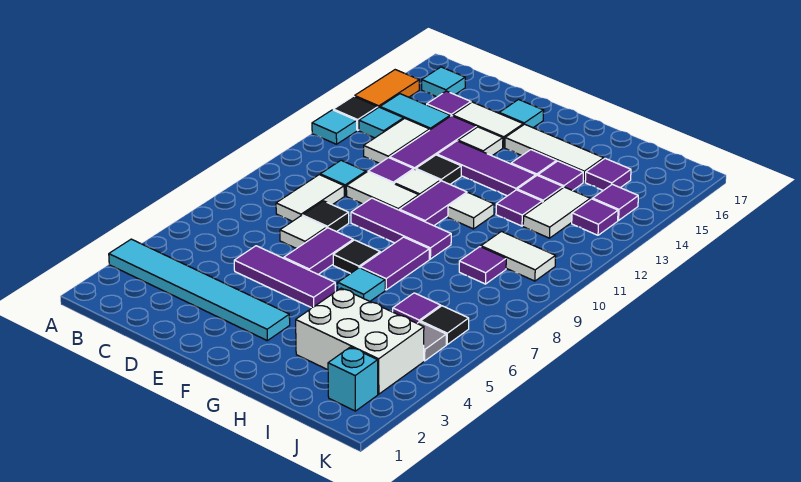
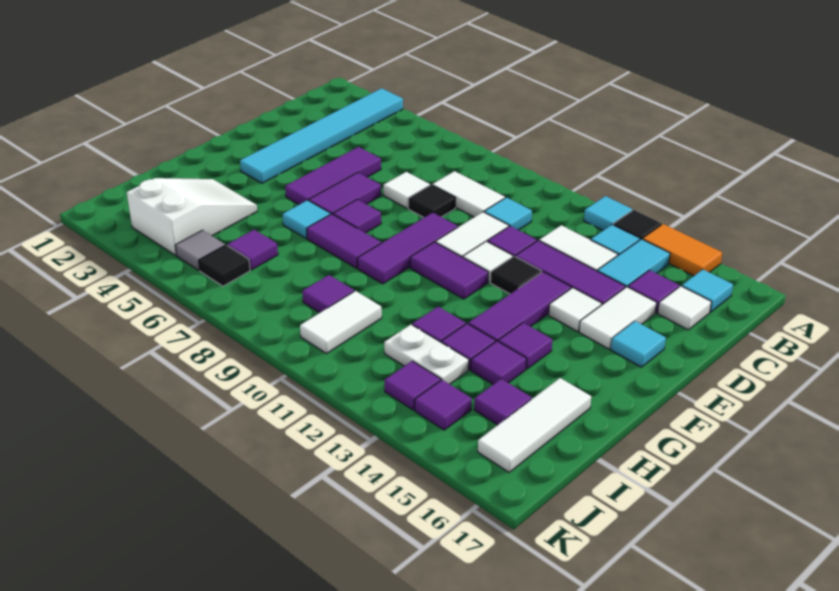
purple 1x2 tile [284,228,353,274] -> purple 1x2 tile turned to [309,173,381,214]
black 1x1 tile [333,240,380,274] -> purple 1x1 tile [333,199,381,233]
white 1x3 tile [505,124,604,182] -> white 1x3 tile moved to [478,378,591,472]
white 1x1 tile [448,193,494,229] -> white 1x1 tile moved to [658,286,711,330]
white 2x3 brick [296,288,424,394] -> white 2x3 slope [127,178,257,255]
white 1x2 tile [523,187,590,238] -> white 1x2 plate [384,325,469,384]
cyan 1x1 brick [328,347,378,411] -> none

